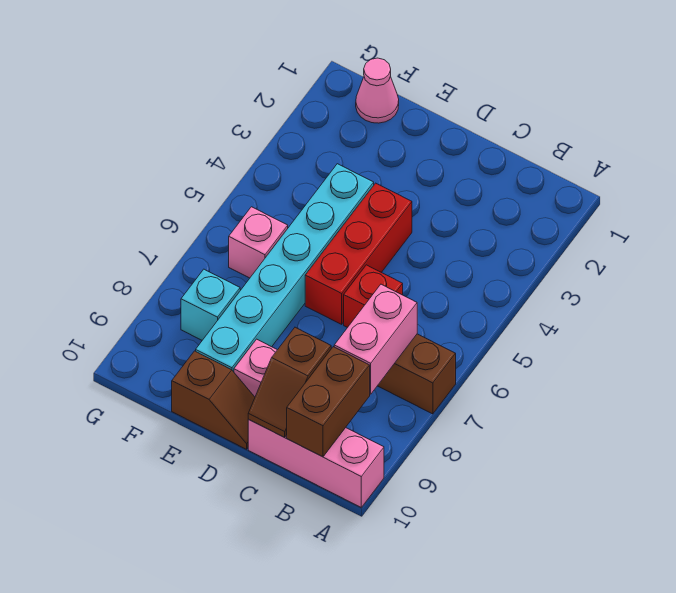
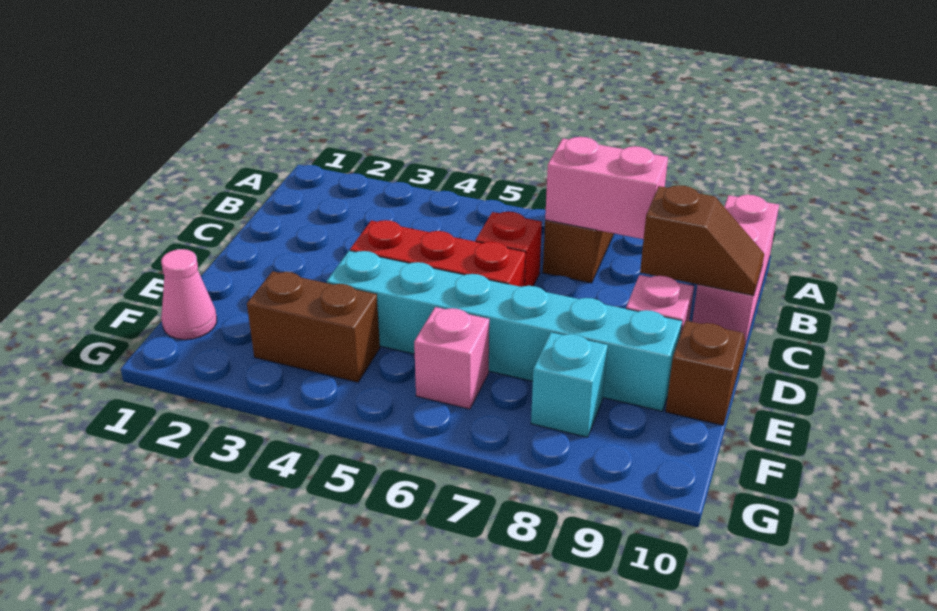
brown 1x2 brick [287,347,370,457] -> brown 1x2 brick moved to [247,271,380,382]

